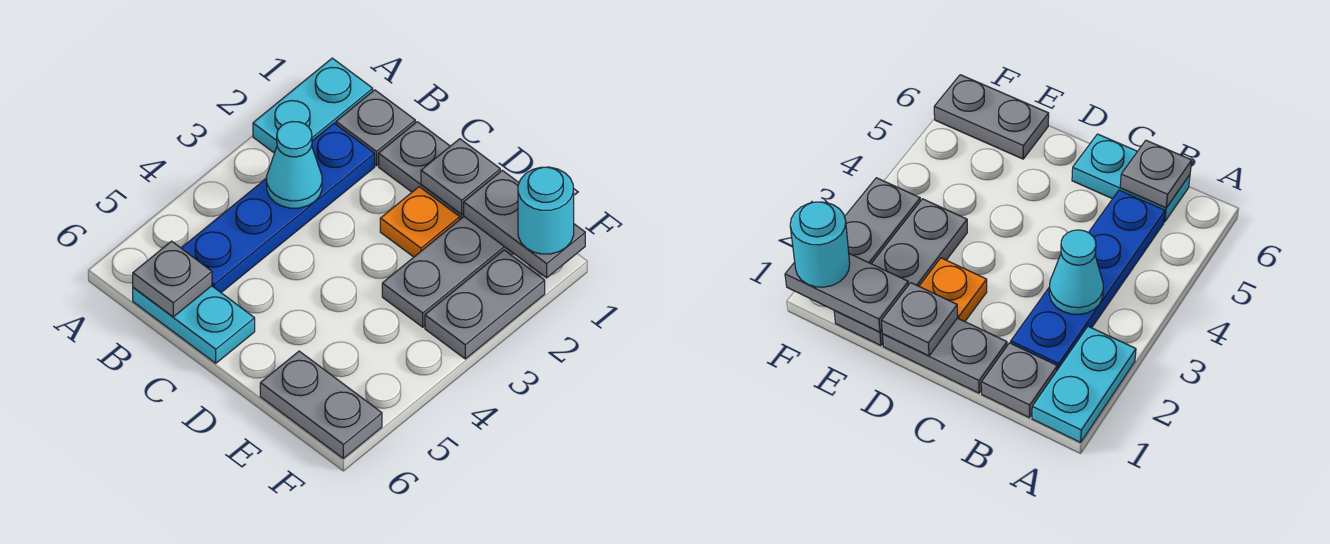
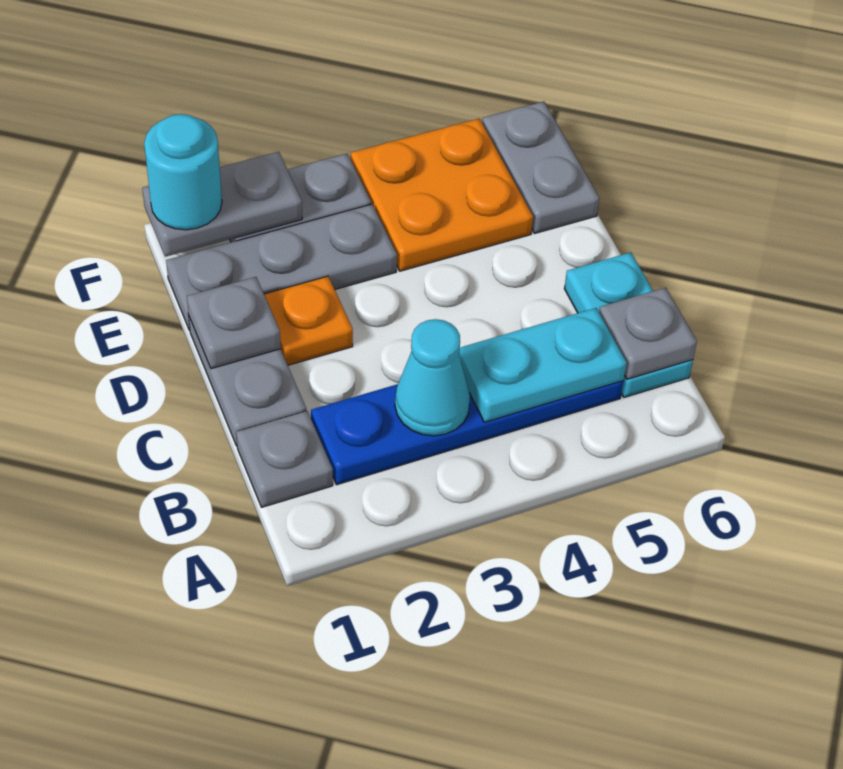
cyan 1x2 plate [253,58,373,153] -> cyan 1x2 plate moved to [459,308,627,422]
grey 1x2 plate [464,170,585,278] -> grey 1x2 plate turned to [142,152,302,257]
none -> orange 2x2 plate [351,119,533,271]

